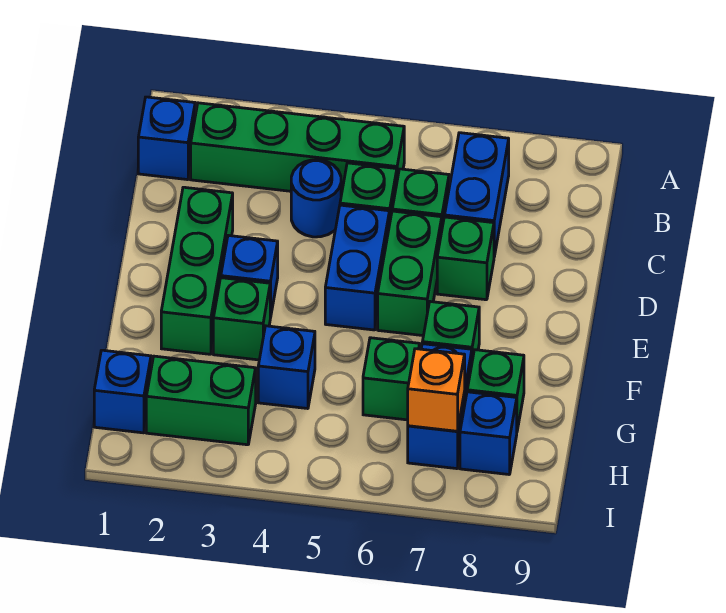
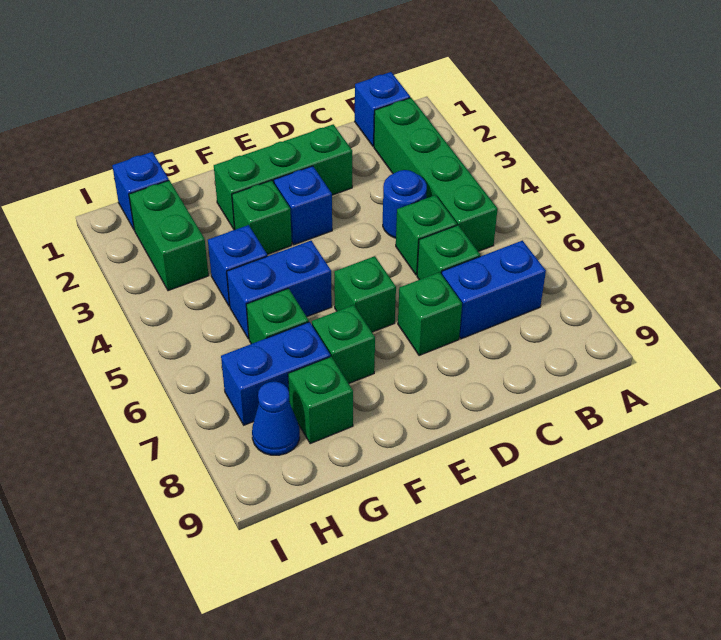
blue 1x2 brick [325,205,389,330] -> blue 1x2 brick moved to [227,241,332,339]
green 1x2 brick [378,211,442,336] -> green 1x1 brick [334,256,396,332]
orange 1x1 brick [408,349,465,431] -> none
blue 1x1 brick [460,392,517,474] -> blue 1x1 cone [252,382,300,455]

